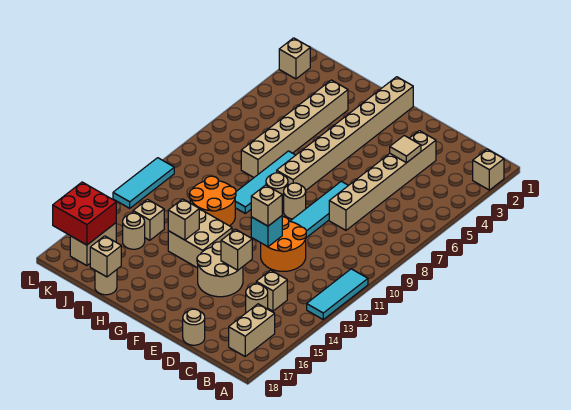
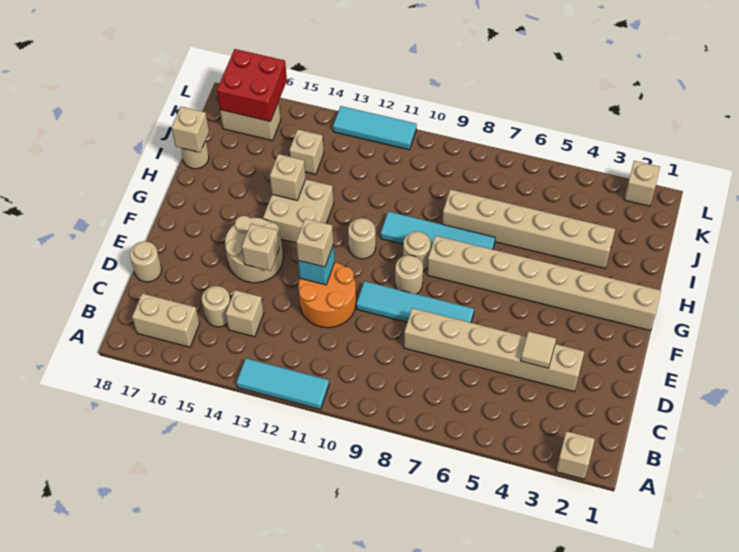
orange 2x2 round brick [190,176,236,226] -> none
tan 1x1 round brick [123,213,145,249] -> tan 1x1 round brick moved to [348,218,376,259]

